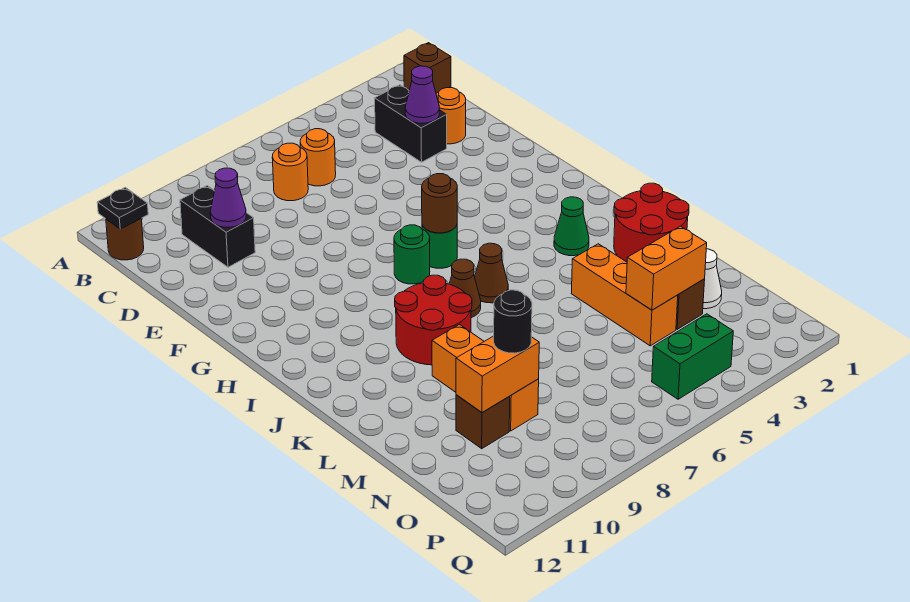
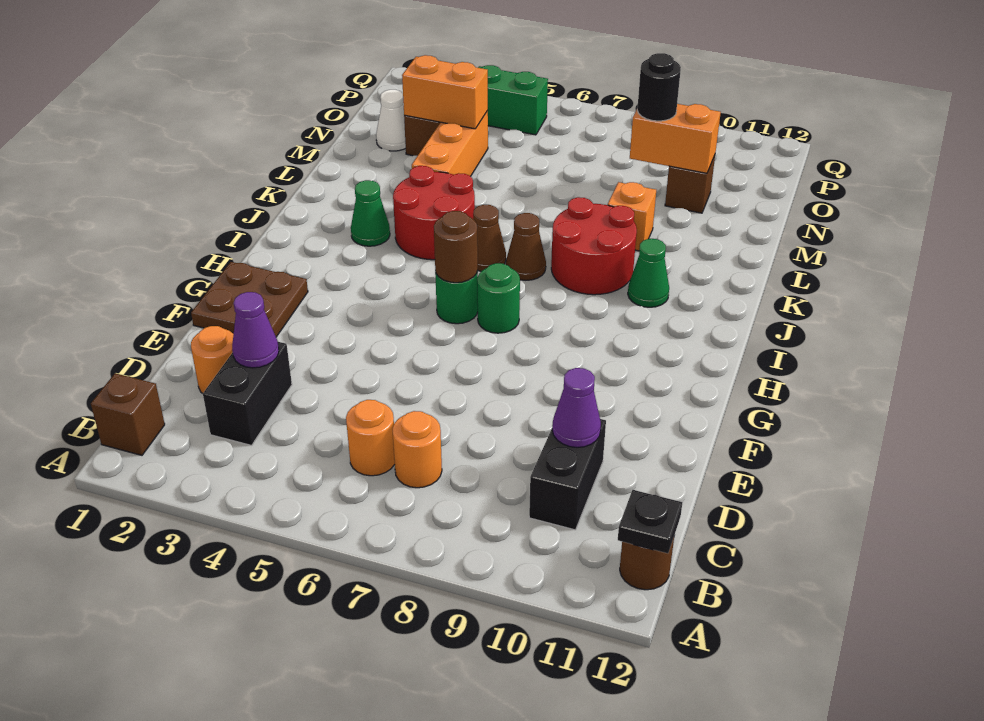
none -> brown 2x2 plate [191,262,308,337]
none -> green 1x1 cone [628,239,669,307]
red 2x2 round brick [614,183,689,262] -> red 2x2 round brick moved to [393,166,475,260]
orange 1x3 brick [432,325,539,431] -> orange 1x1 brick [608,182,656,251]

